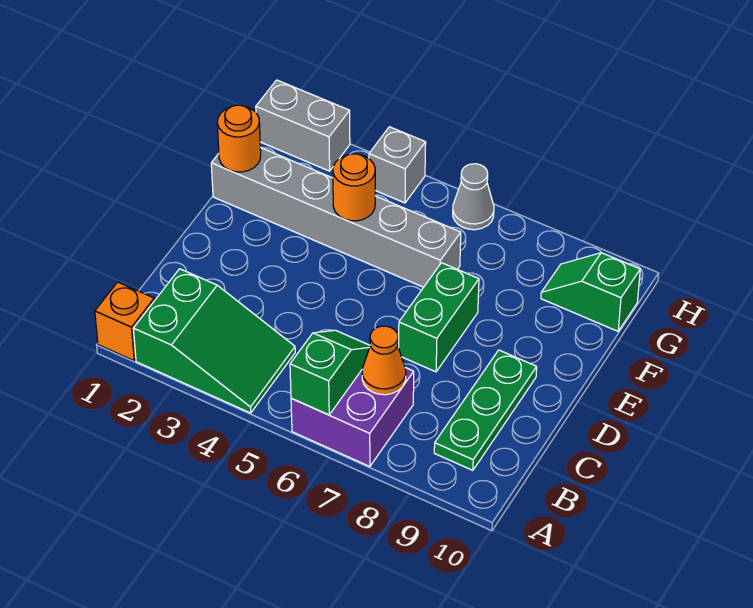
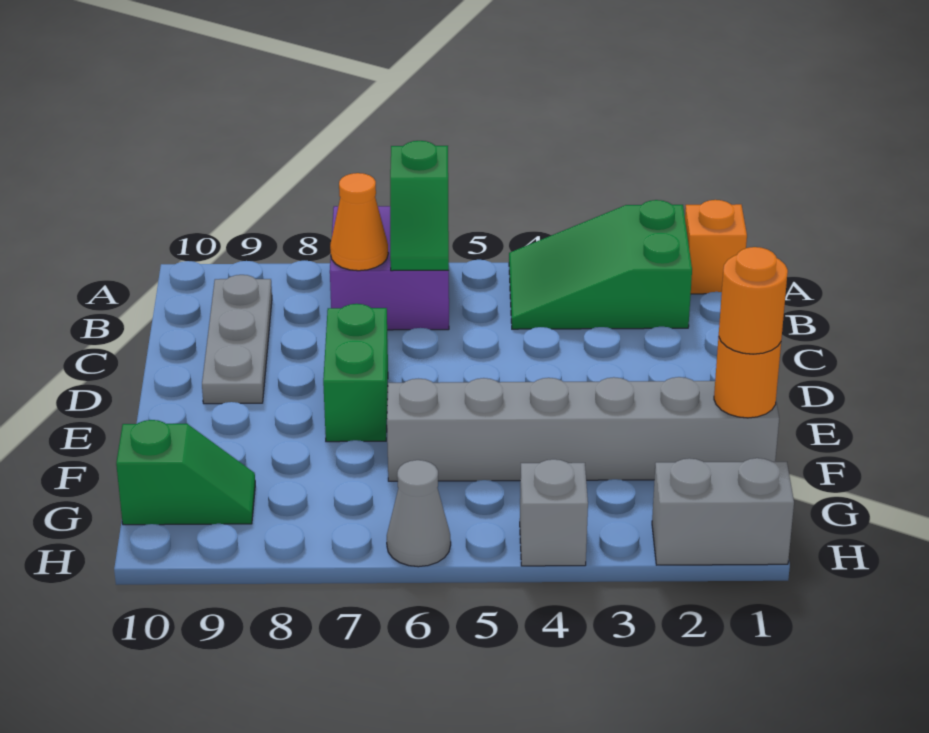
green 1x3 plate [434,350,537,470] -> grey 1x3 plate [202,275,272,404]
orange 1x1 round brick [333,154,375,221] -> orange 1x1 round brick moved to [719,247,788,354]

